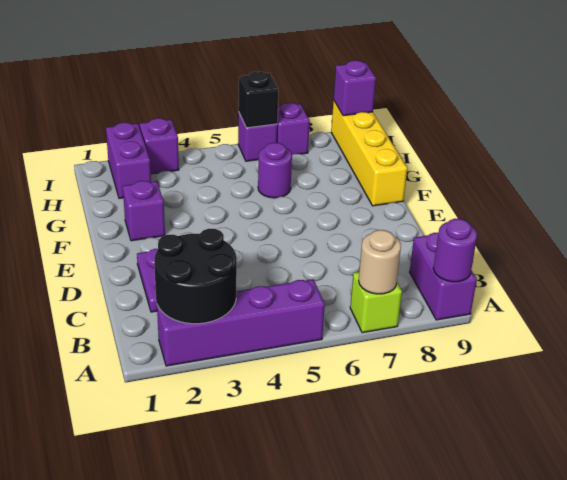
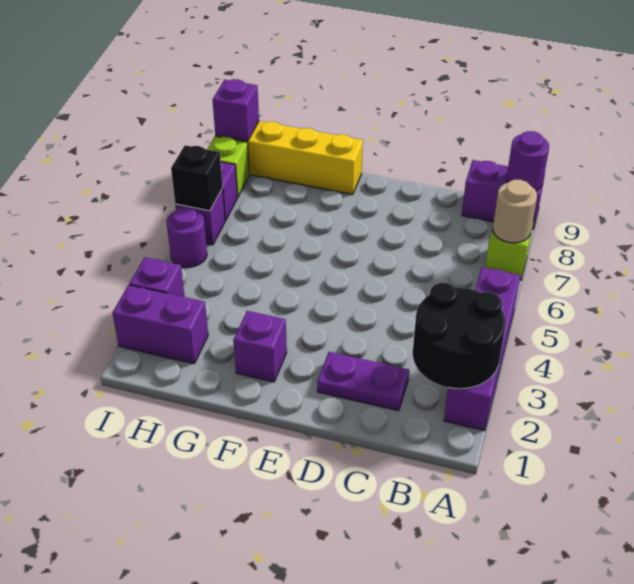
purple 1x1 round brick [258,143,292,198] -> purple 1x1 round brick moved to [166,207,207,267]
none -> lime 1x1 brick [207,136,249,197]

